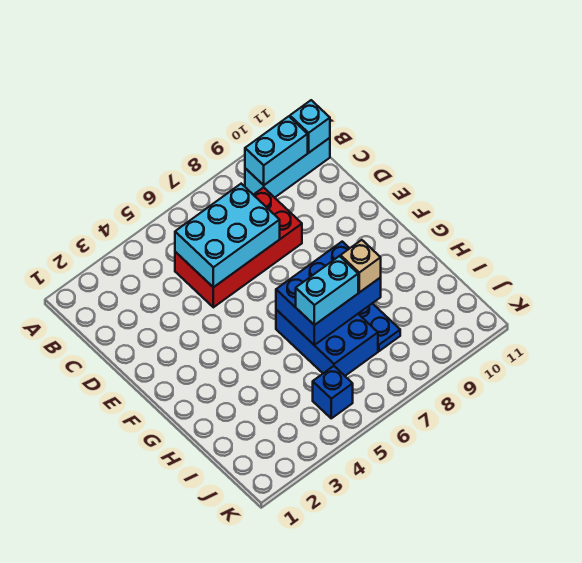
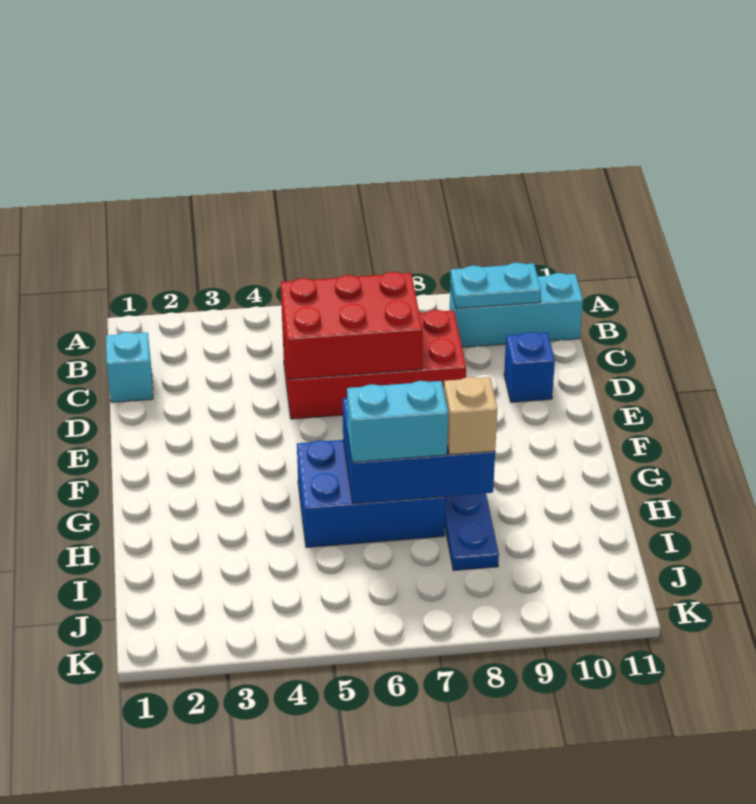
cyan 1x2 brick [245,116,308,185] -> cyan 1x2 plate [450,263,541,309]
cyan 1x1 brick [290,100,330,153] -> cyan 1x1 brick moved to [106,332,153,402]
cyan 2x3 brick [175,184,280,287] -> red 2x3 brick [281,272,422,379]
blue 2x3 brick [276,310,378,376] -> blue 2x3 brick turned to [297,440,446,547]
blue 1x1 brick [313,366,353,418] -> blue 1x1 brick moved to [504,332,555,402]

